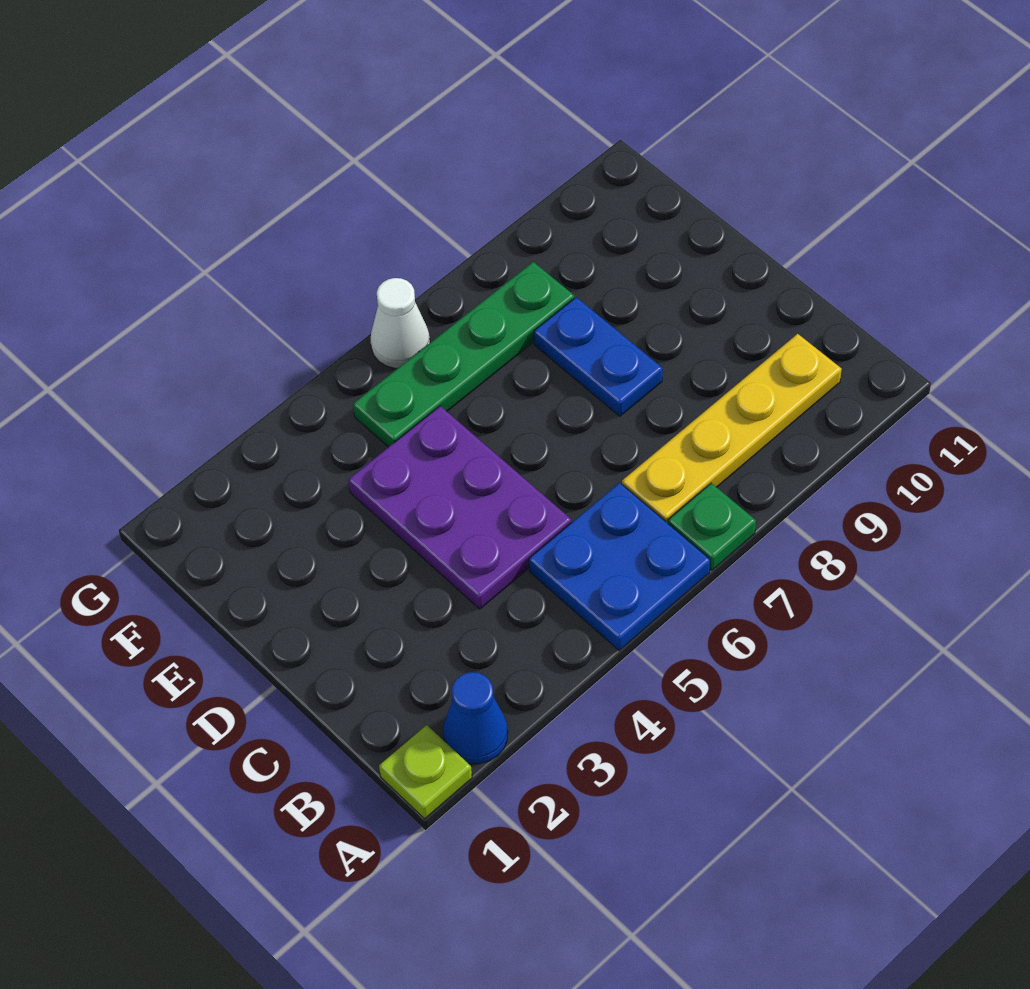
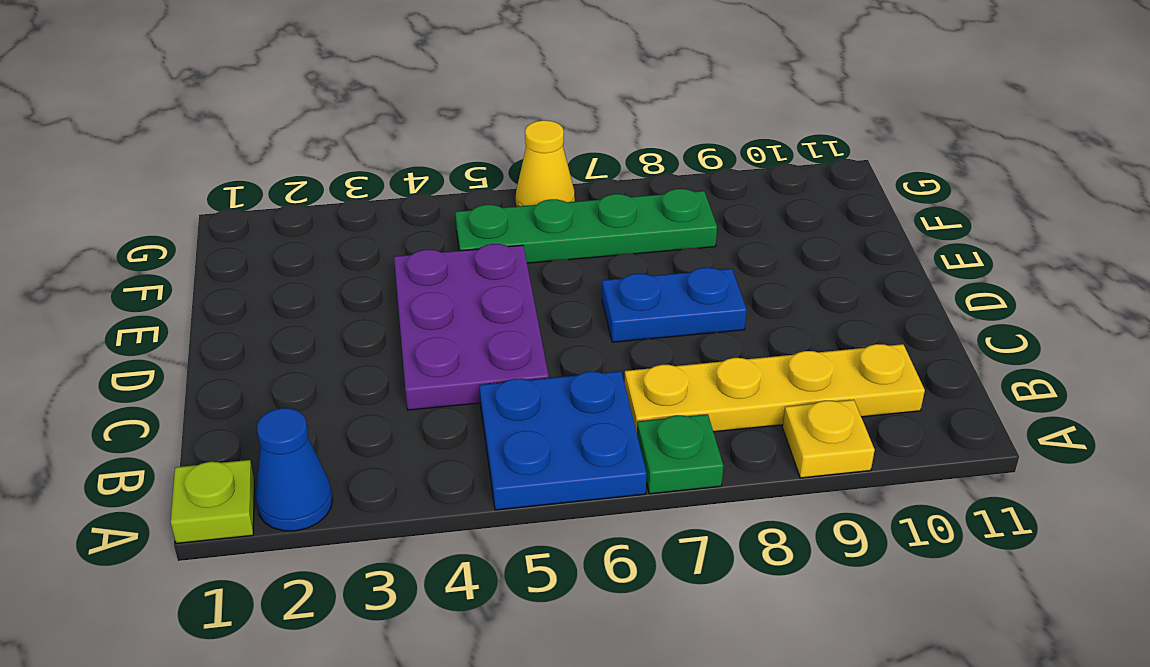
none -> yellow 1x1 plate [782,400,875,478]
blue 1x2 plate [534,297,663,416] -> blue 1x2 plate turned to [602,268,747,342]
white 1x1 cone [371,278,430,369] -> yellow 1x1 cone [516,120,575,207]

